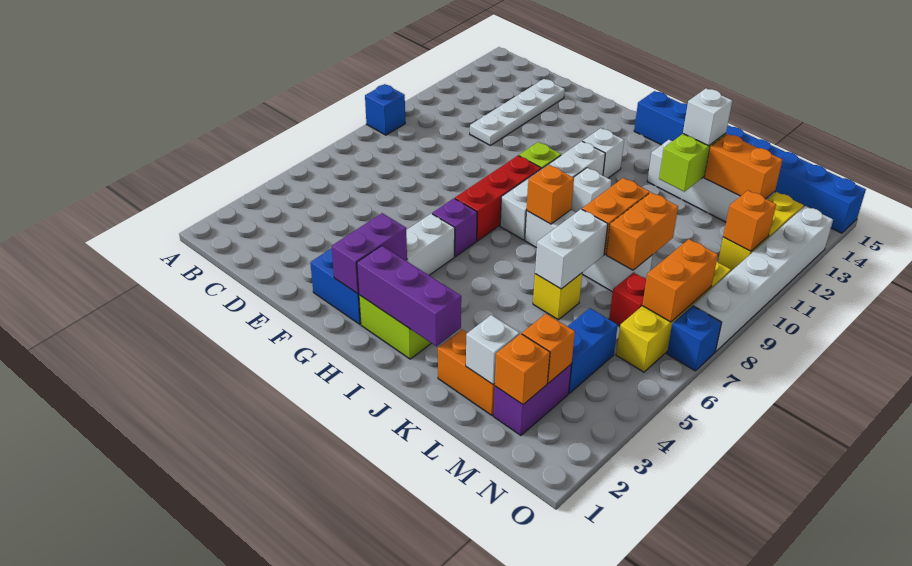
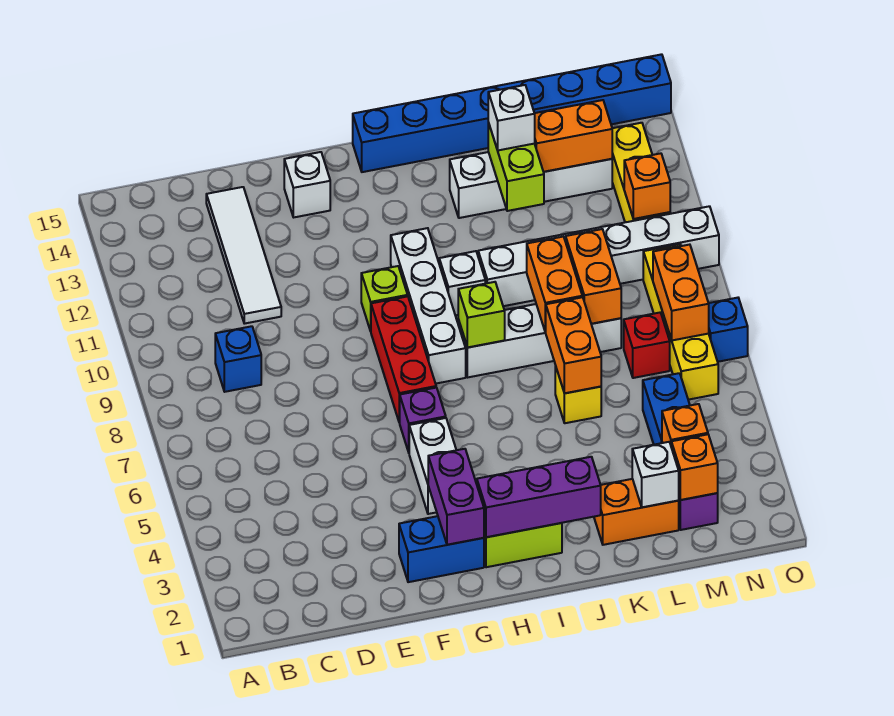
blue 1x1 brick [365,84,405,135] -> blue 1x1 brick moved to [215,326,261,392]
white 1x4 plate [470,79,565,145] -> white 1x4 tile [206,187,281,324]
white 1x1 brick [583,128,624,178] -> white 1x1 brick moved to [284,152,330,217]
orange 1x1 brick [527,165,574,224] -> lime 1x1 brick [458,282,505,348]
white 1x2 brick [535,209,608,289] -> orange 1x2 brick [546,297,601,393]
white 1x6 brick [693,206,833,352] -> white 1x6 brick turned to [478,206,719,306]

